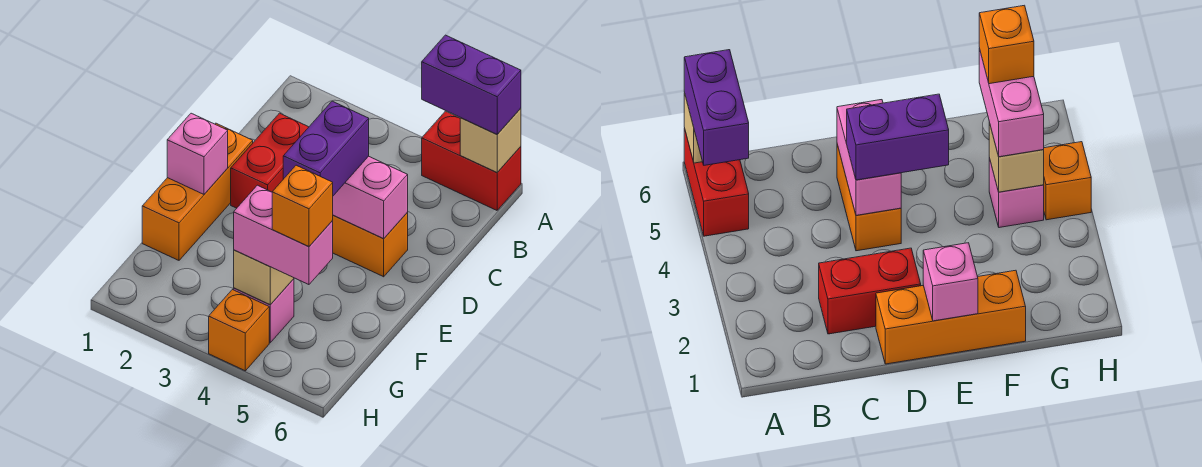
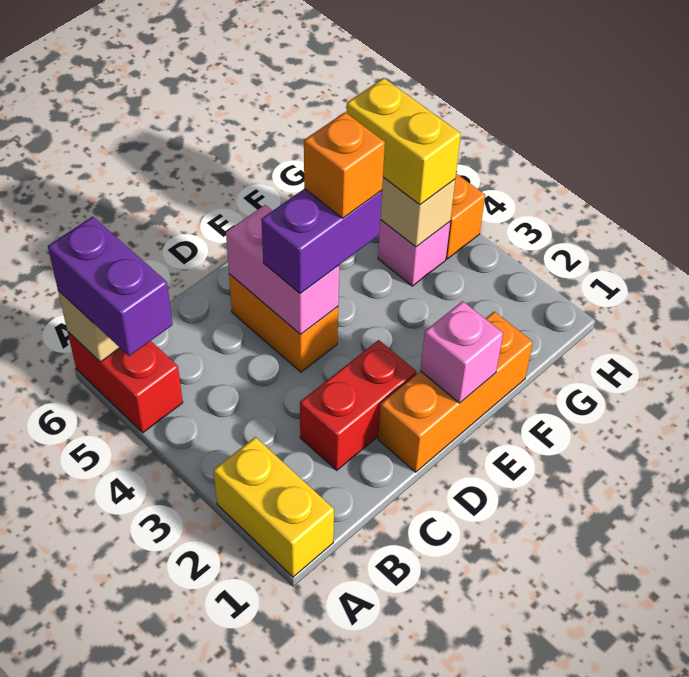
none -> yellow 1x2 brick [214,437,334,577]
pink 1x2 brick [234,185,333,285] -> yellow 1x2 brick [346,78,461,205]
orange 1x1 brick [272,165,333,246] -> orange 1x1 brick moved to [304,112,385,218]

